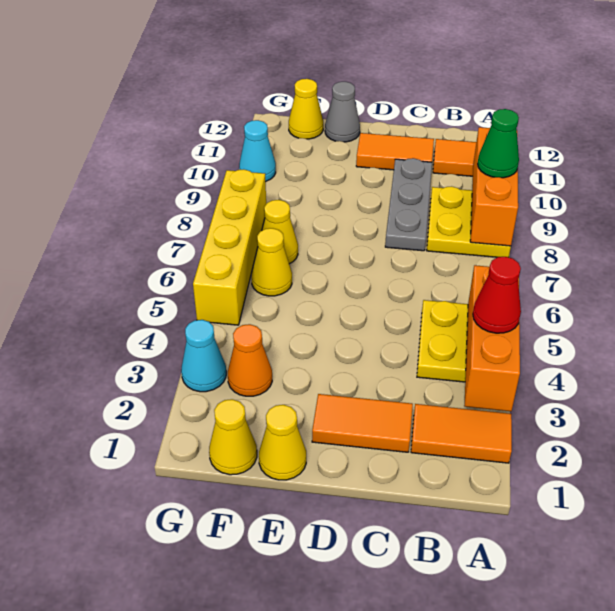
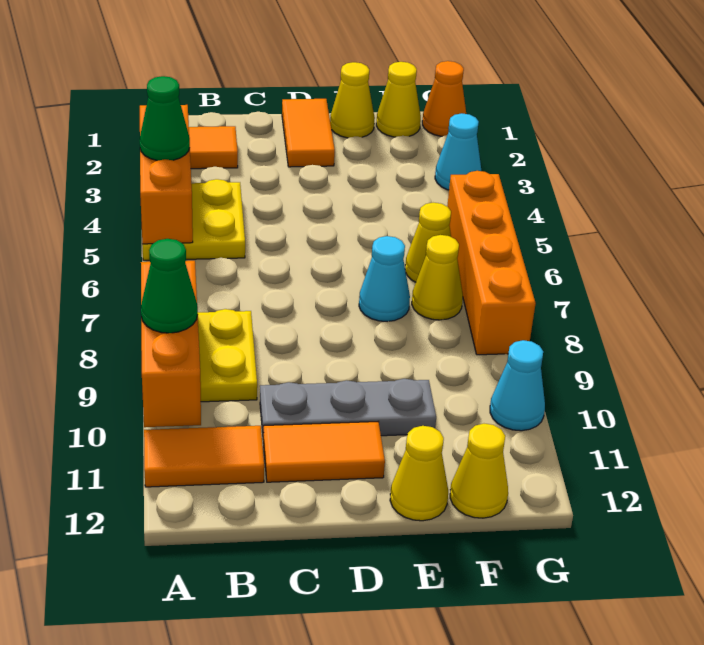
red 1x1 cone [473,257,521,333] -> green 1x1 cone [140,76,190,161]
orange 1x2 tile [312,394,413,452] -> orange 1x2 tile turned to [282,99,335,167]
grey 1x3 plate [385,158,432,251] -> grey 1x3 plate turned to [260,379,436,436]
none -> cyan 1x1 cone [359,236,410,322]
grey 1x1 cone [325,82,360,142] -> yellow 1x1 cone [390,426,448,521]
orange 1x1 cone [228,324,272,396] -> orange 1x1 cone moved to [422,61,466,136]
yellow 1x4 brick [193,169,266,325] -> orange 1x4 brick [447,171,536,355]

